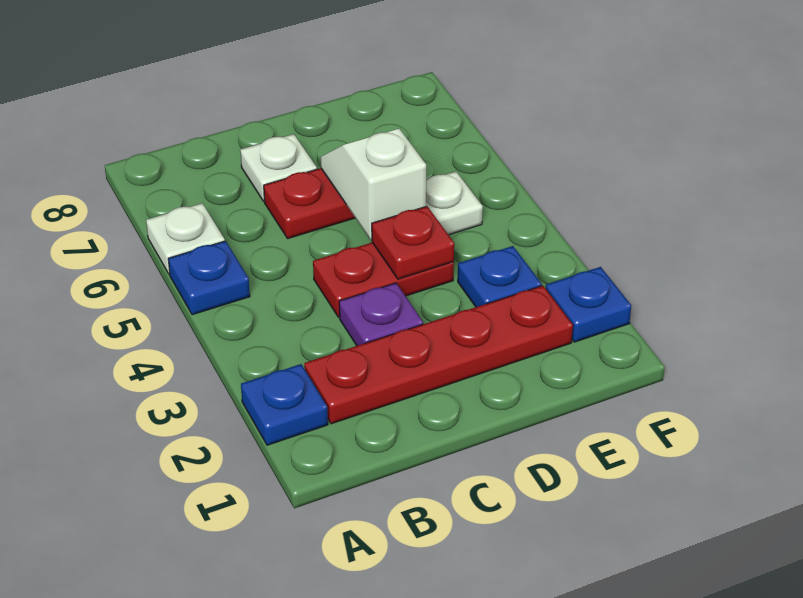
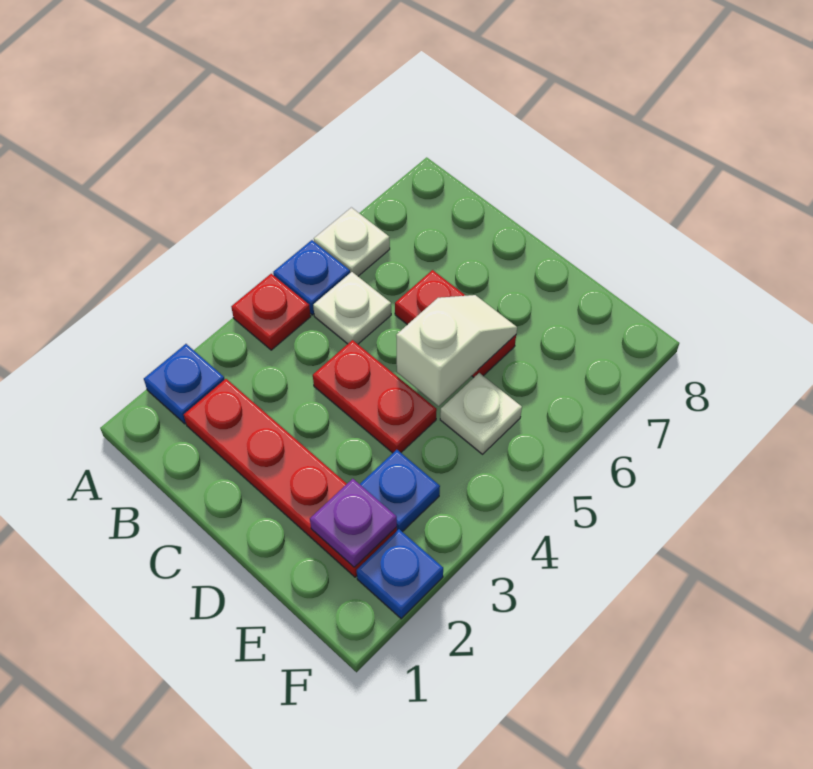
purple 1x1 plate [339,283,423,346] -> purple 1x1 plate moved to [310,479,397,567]
white 1x1 plate [240,134,317,201] -> white 1x1 plate moved to [313,272,391,344]
red 1x1 plate [372,206,454,279] -> red 1x1 plate moved to [231,274,311,350]

